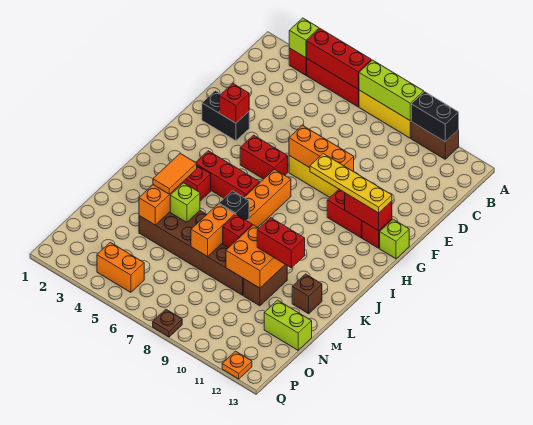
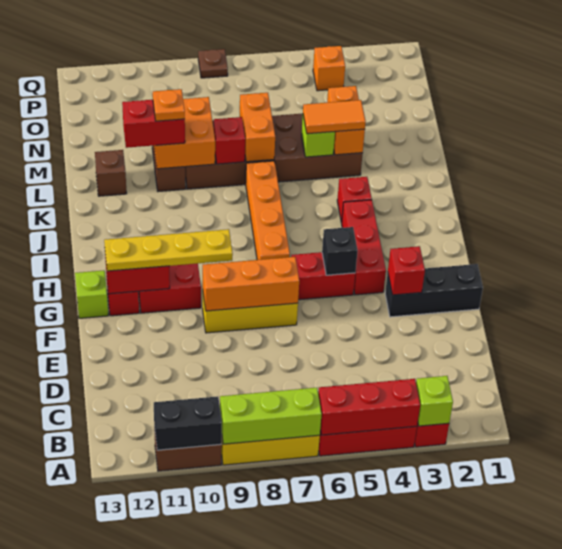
black 1x2 brick [202,91,249,141] -> black 1x3 brick [385,264,483,317]
red 1x3 brick [196,151,260,198] -> red 1x3 brick turned to [341,200,386,295]
orange 1x2 tile [153,153,197,194] -> orange 1x2 tile turned to [303,100,366,134]
black 1x1 brick [219,191,249,221] -> black 1x1 brick moved to [322,227,358,275]
lime 1x2 brick [264,300,312,350] -> none
orange 1x2 brick [97,242,144,292] -> orange 1x1 brick [313,46,345,91]
orange 1x1 plate [222,351,252,379] -> orange 1x1 plate moved to [153,89,185,121]

